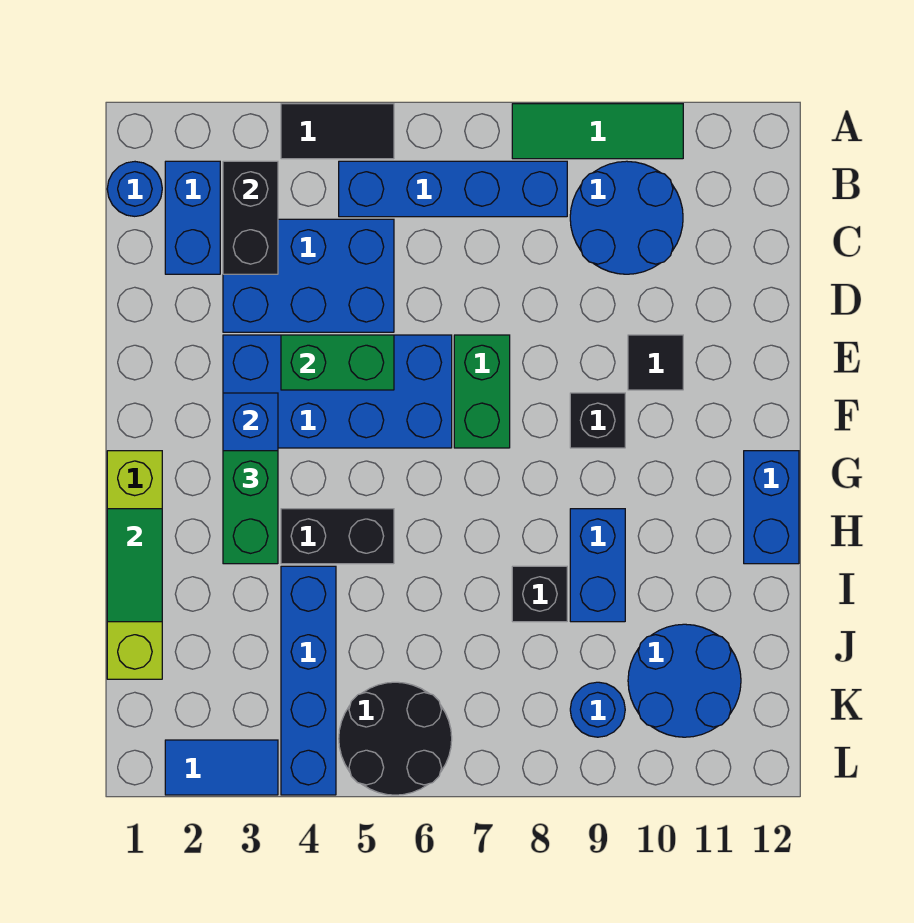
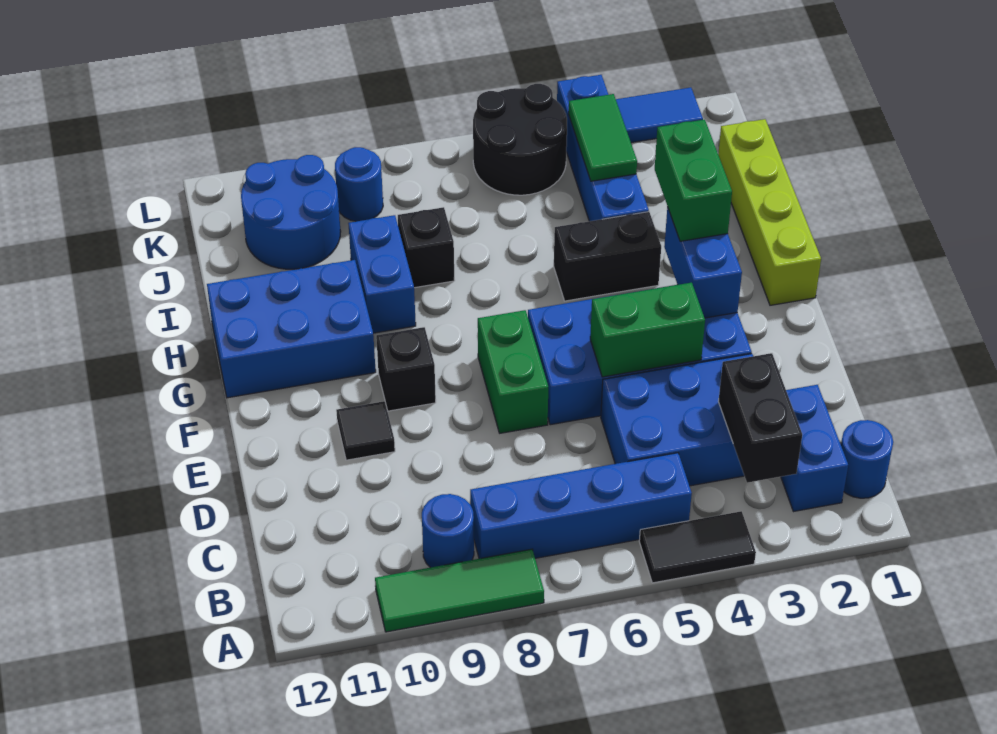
blue 2x2 round brick [570,161,683,274] -> blue 1x1 round brick [422,494,474,568]
blue 1x2 brick [744,451,799,564] -> blue 2x3 brick [207,260,376,398]
green 1x2 tile [107,509,162,622] -> green 1x2 tile moved to [569,94,637,181]

